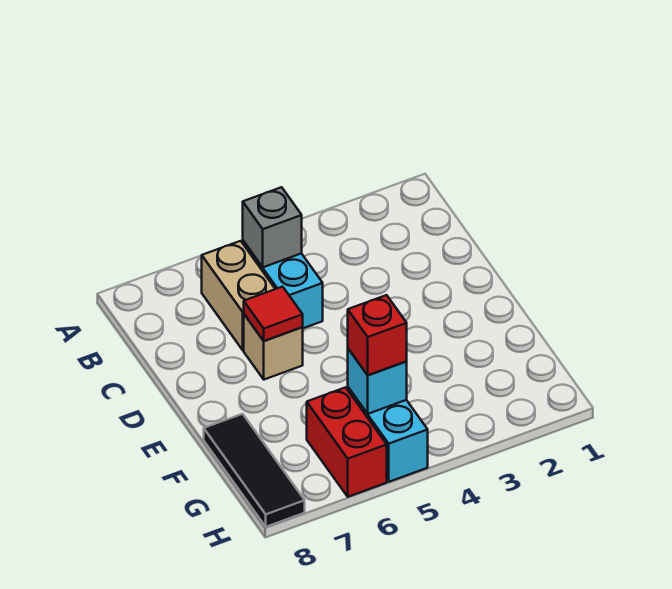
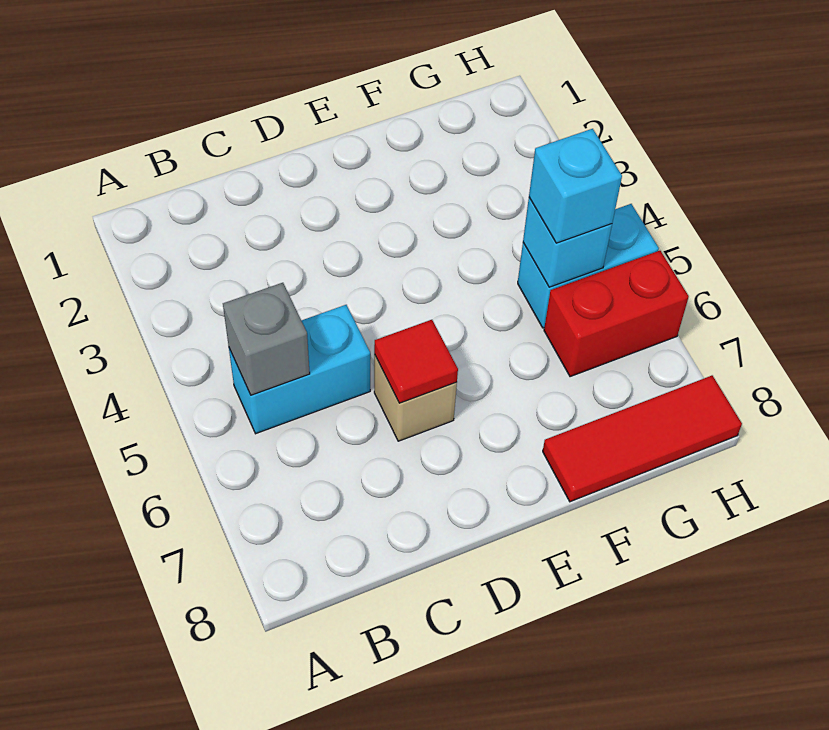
tan 1x2 brick [202,241,275,350] -> none
black 1x3 tile [204,414,305,527] -> red 1x3 tile [543,376,742,502]
red 1x1 brick [348,295,407,375] -> cyan 1x1 brick [529,129,622,243]

